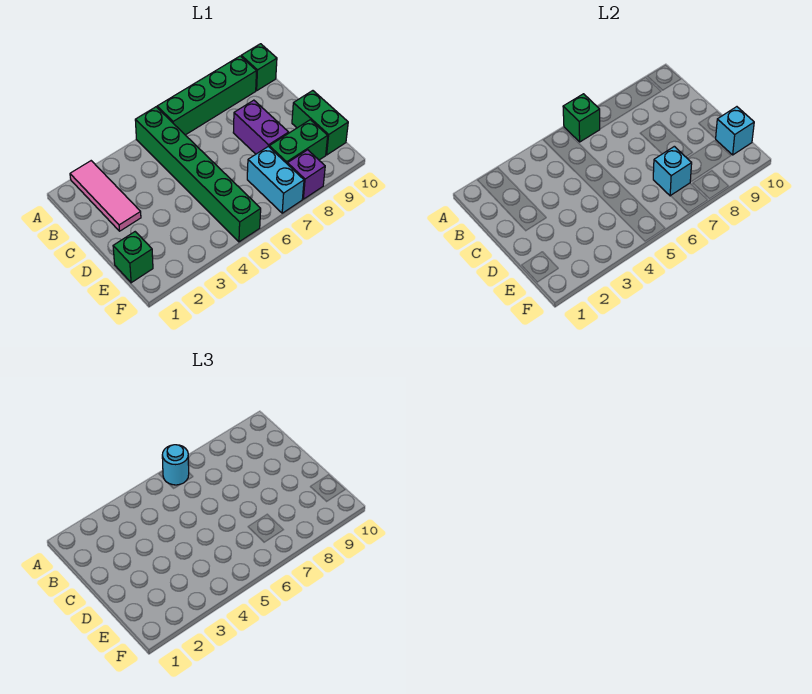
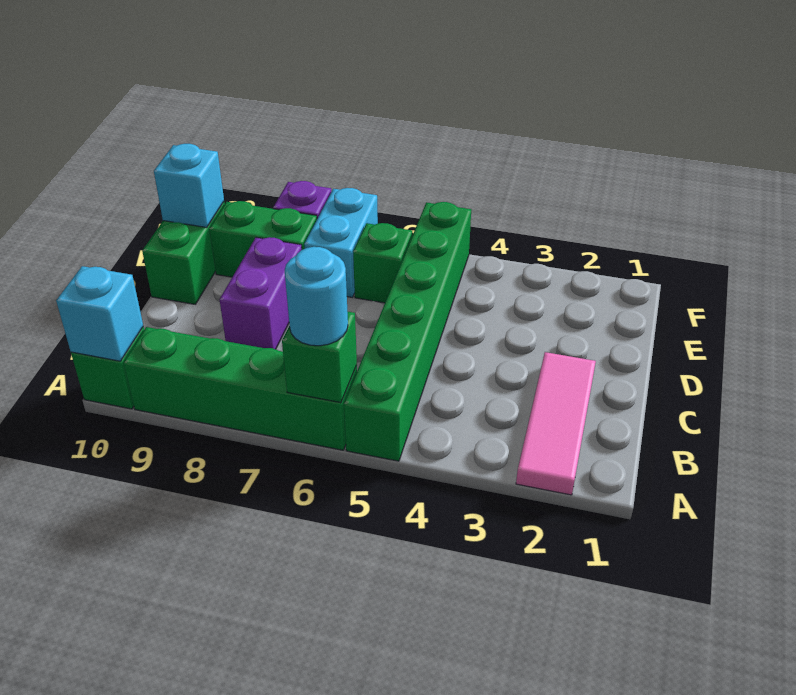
green 1x1 brick [113,232,153,283] -> green 1x1 brick moved to [353,223,412,303]
cyan 1x1 brick [653,146,692,196] -> cyan 1x1 brick moved to [56,266,143,361]

